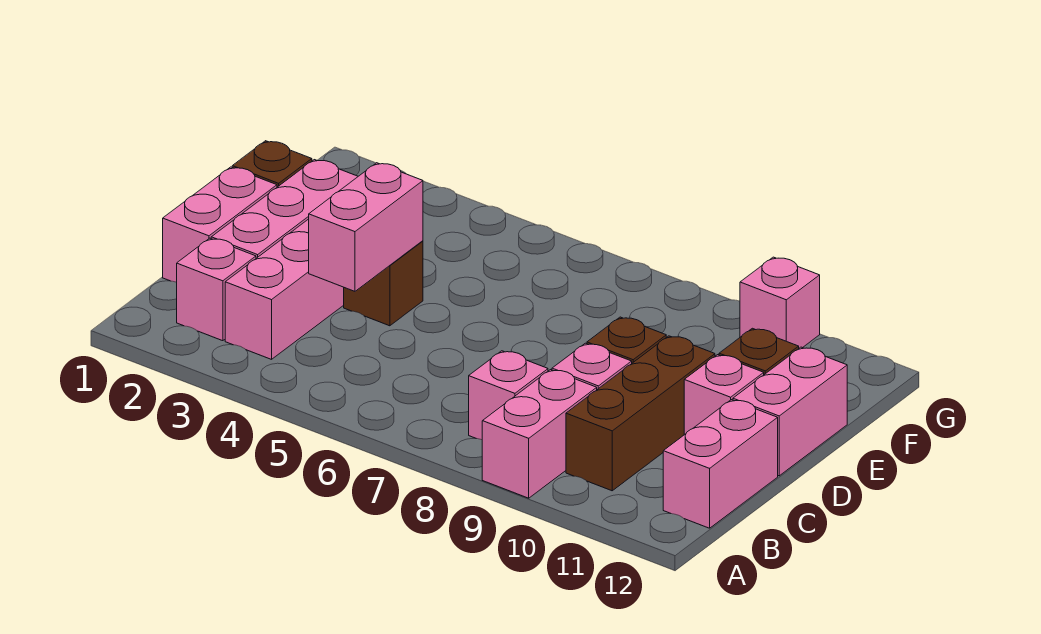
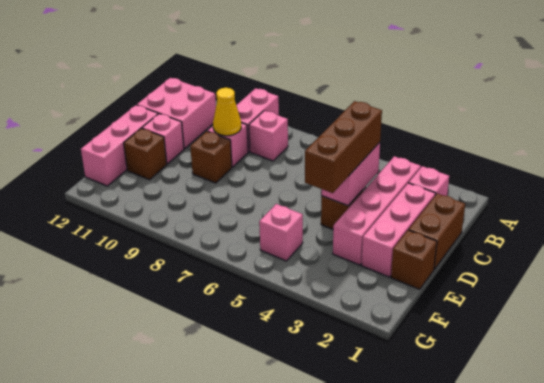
brown 1x3 brick [566,336,715,491] -> brown 1x3 brick moved to [305,101,382,193]
pink 1x2 brick [663,400,778,528] -> pink 2x2 brick [137,78,216,149]
pink 1x2 brick [163,167,277,282] -> brown 1x2 brick [409,194,465,269]
none -> yellow 1x1 cone [213,88,241,136]
pink 1x2 brick [733,347,847,476] -> pink 1x3 brick [81,105,158,186]
pink 1x1 brick [740,257,820,348] -> pink 1x1 brick moved to [259,204,303,261]

